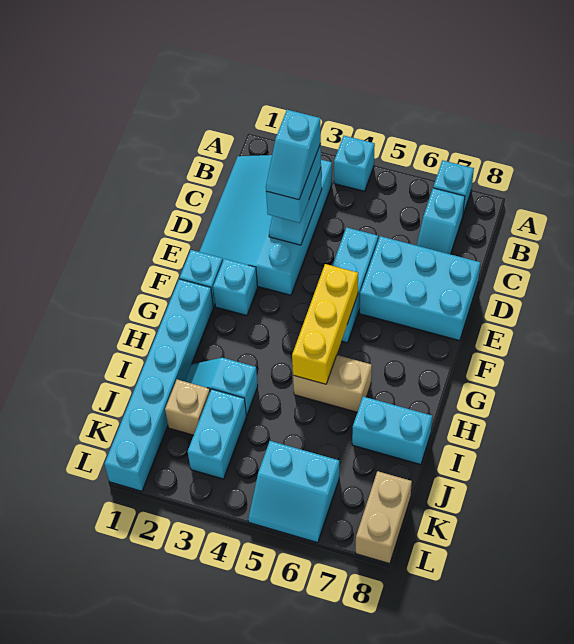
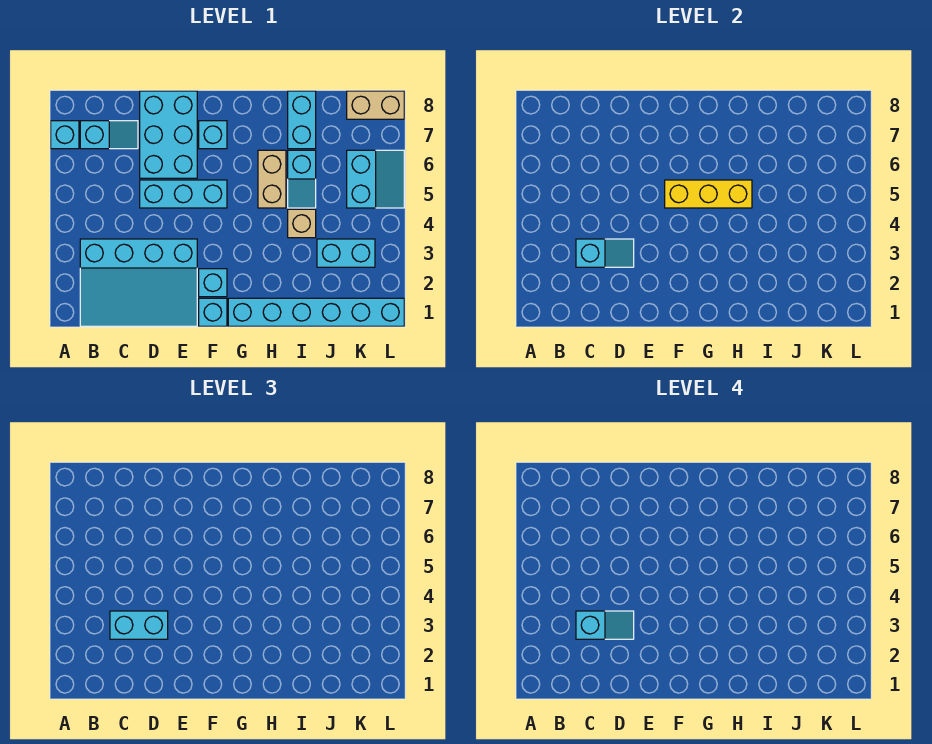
cyan 1x1 brick [334,136,375,191] -> cyan 1x1 brick moved to [199,121,227,149]
cyan 1x2 slope [185,358,258,416] -> cyan 1x2 slope moved to [288,150,316,208]
tan 1x1 brick [165,380,210,435] -> tan 1x1 brick moved to [288,209,316,238]

